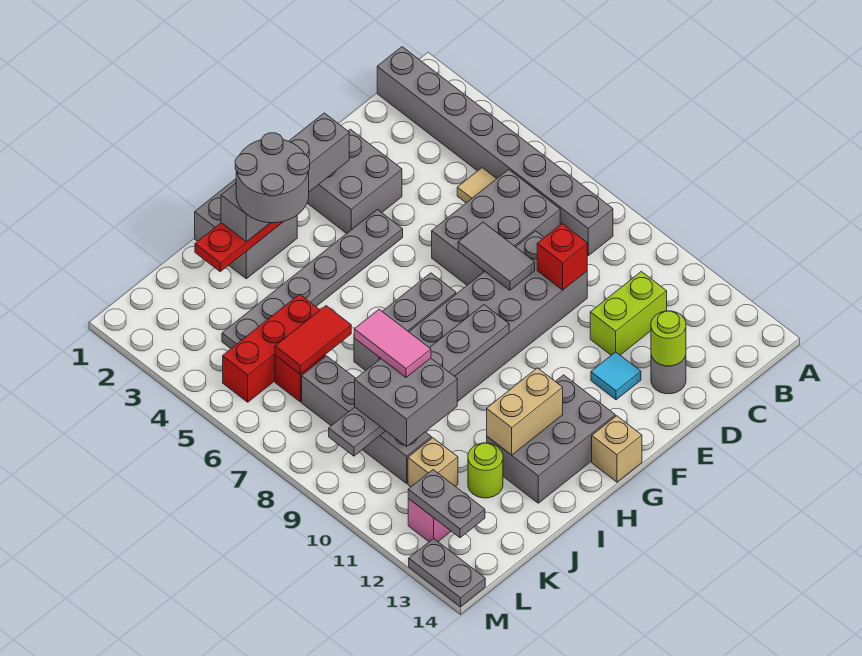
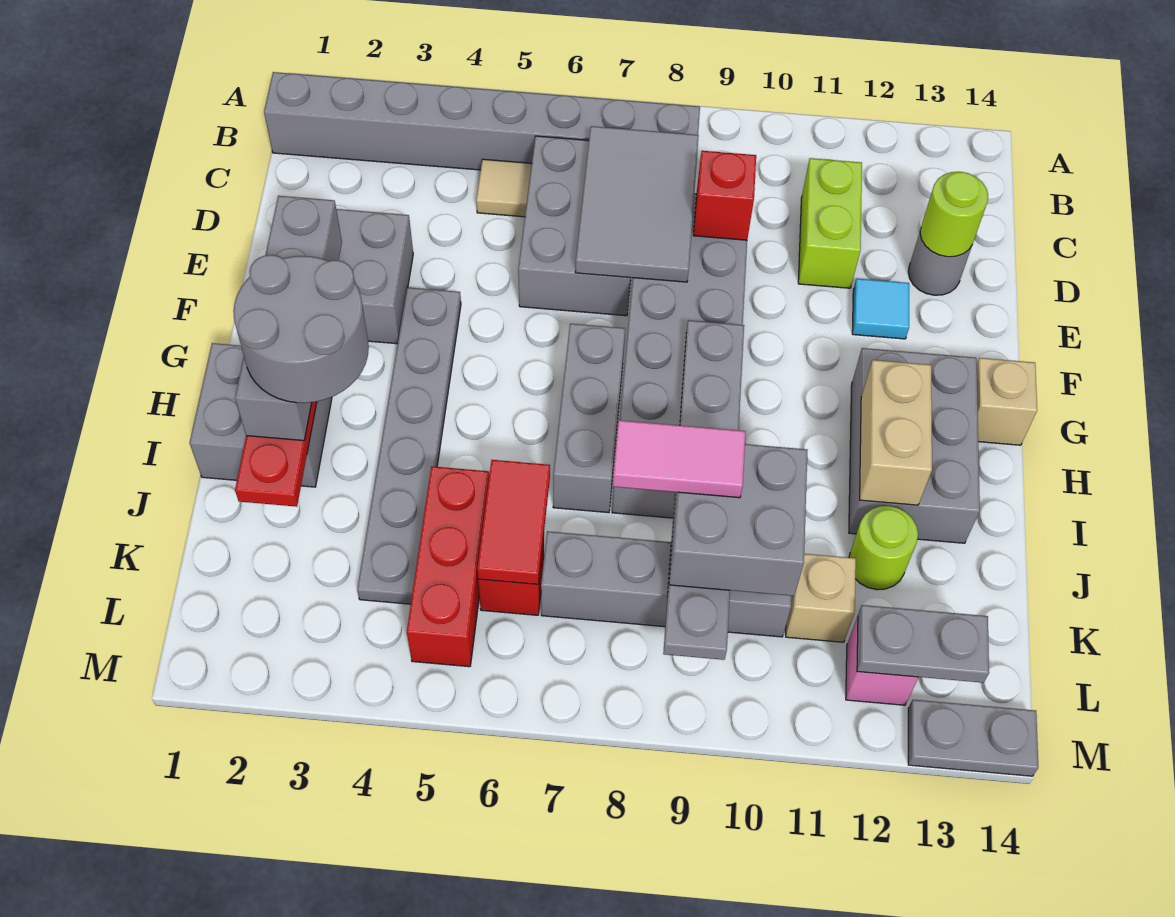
grey 1x2 tile [458,222,535,290] -> grey 2x3 tile [575,126,699,282]

